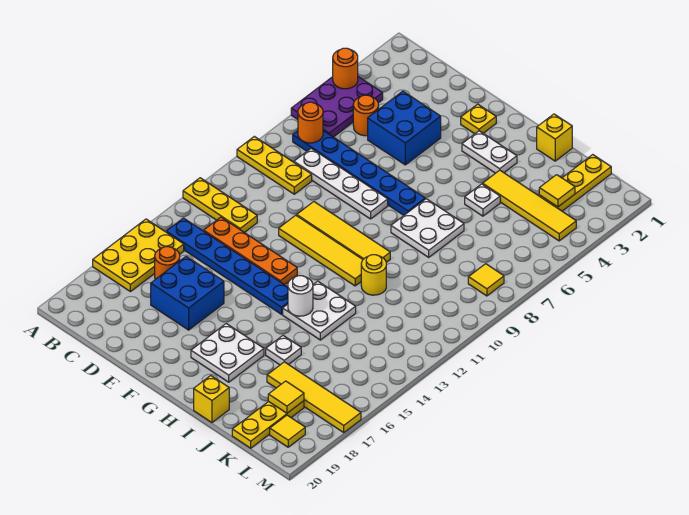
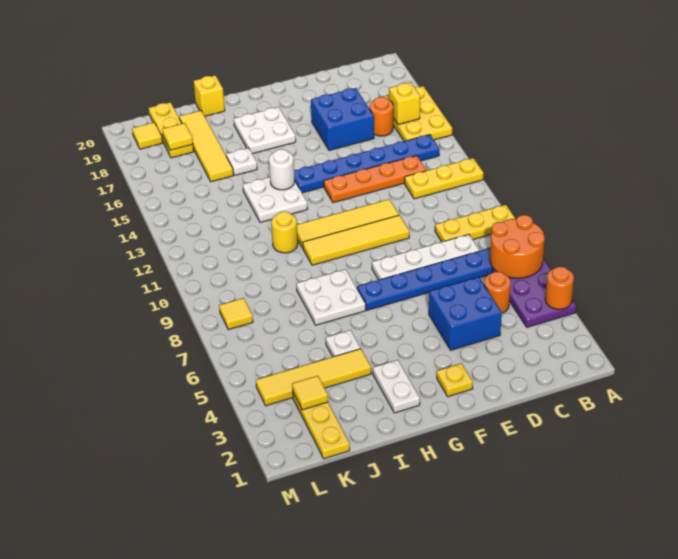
orange 1x1 round brick [298,102,323,143] -> orange 2x2 round brick [490,215,545,278]
white 1x2 plate [462,131,517,173] -> white 1x2 plate turned to [373,360,420,413]
yellow 1x1 brick [537,114,572,161] -> yellow 1x1 brick moved to [389,82,420,125]
yellow 1x4 tile [267,362,361,432] -> yellow 1x4 tile turned to [179,111,233,182]

